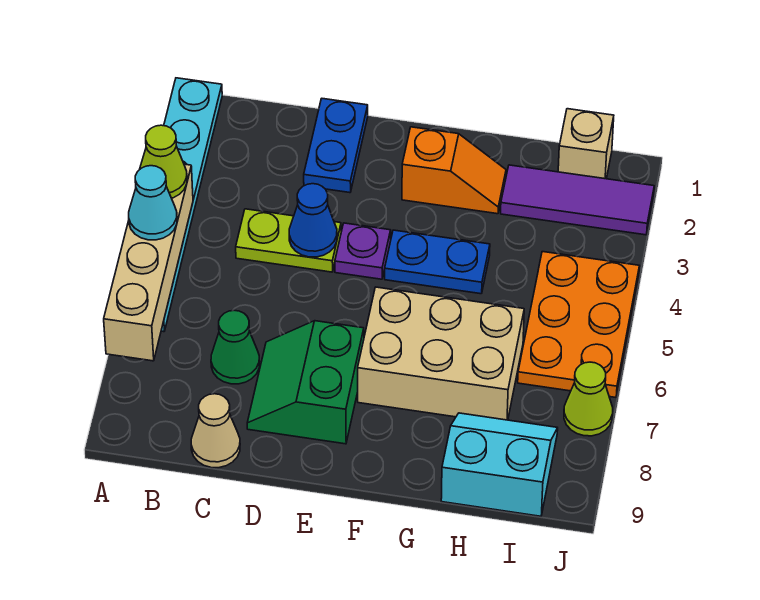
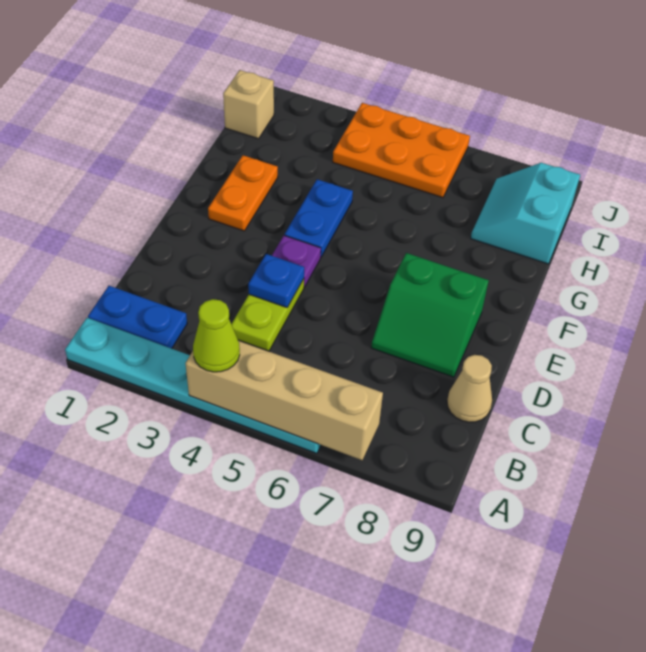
cyan 1x1 cone [129,166,177,240] -> none
green 1x1 cone [211,310,259,384] -> none
blue 1x2 plate [304,99,368,193] -> blue 1x2 plate moved to [88,286,187,349]
blue 1x1 cone [289,184,337,257] -> blue 1x1 plate [248,254,304,307]
orange 1x2 slope [402,127,506,214] -> orange 1x2 plate [208,155,278,231]
tan 2x3 brick [358,287,524,420] -> none
purple 1x3 tile [501,165,654,235] -> none
lime 1x1 cone [564,362,613,436] -> none

